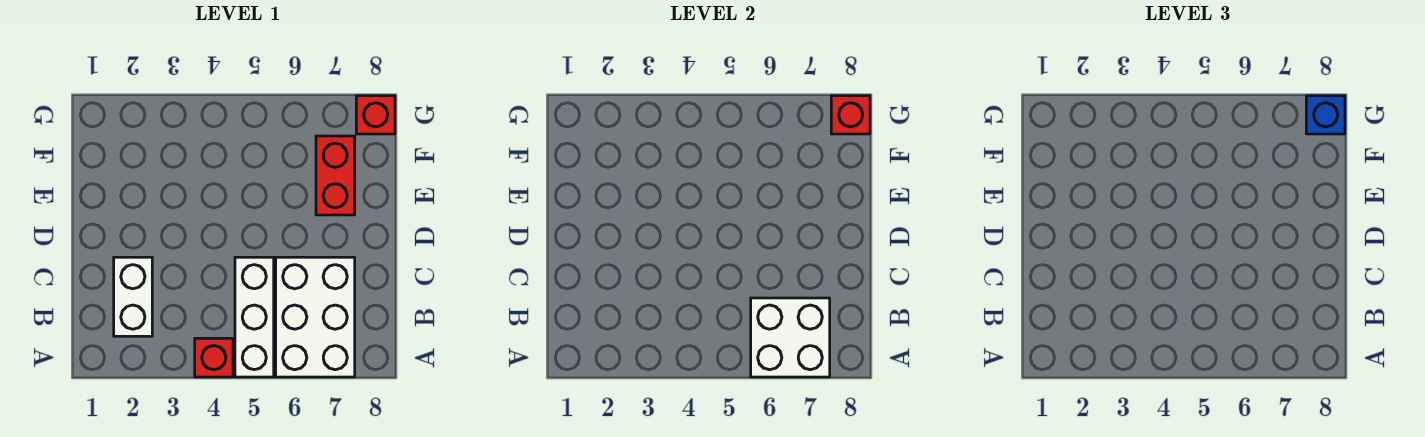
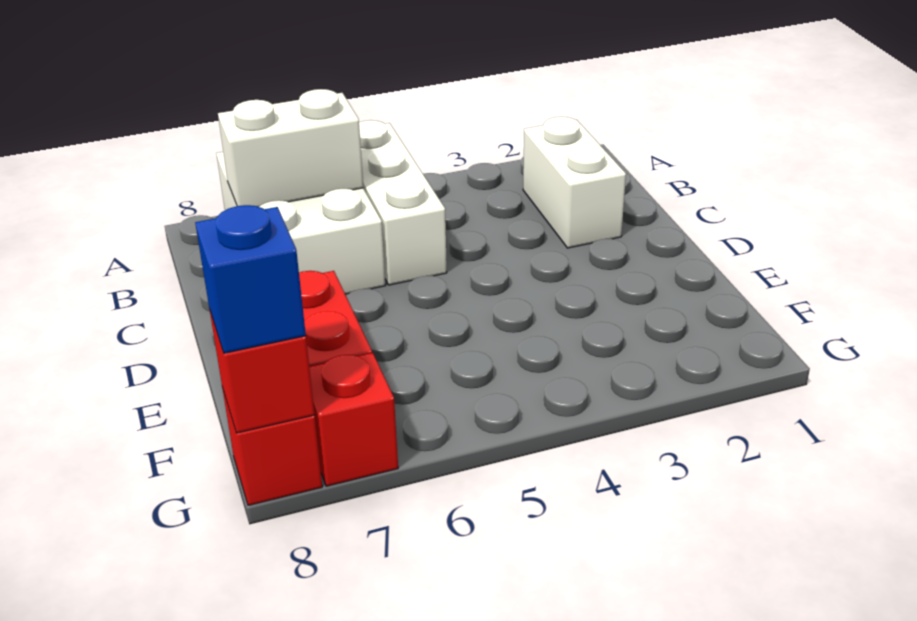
red 1x1 brick [195,338,233,377] -> red 1x1 brick moved to [309,353,398,486]
white 2x2 brick [751,298,830,377] -> white 1x2 brick [218,89,364,207]

